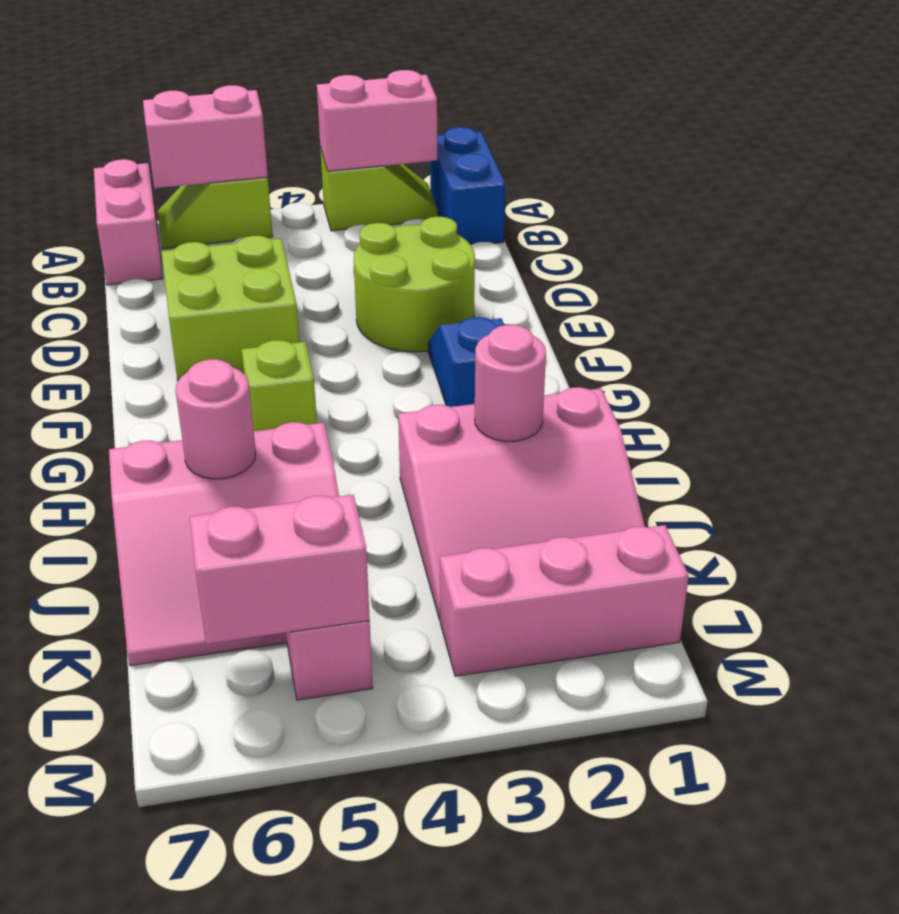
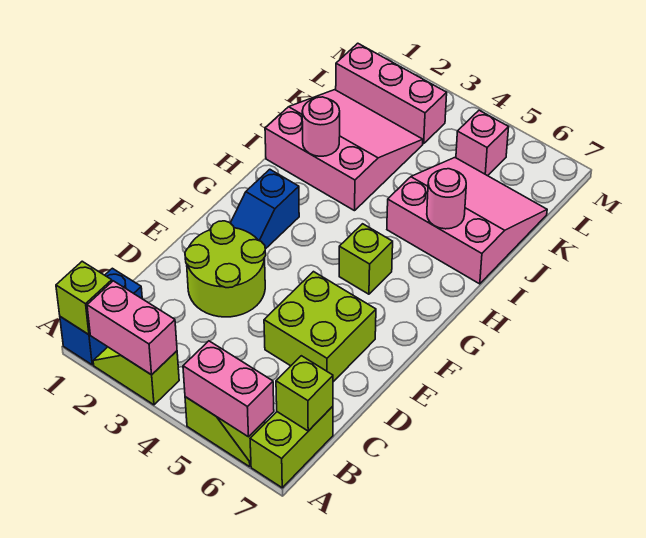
none -> lime 1x1 brick [56,261,112,335]
pink 1x2 brick [94,159,163,285] -> lime 1x2 brick [250,406,333,488]
none -> lime 1x1 brick [276,356,333,431]
pink 1x2 brick [190,495,370,644] -> none

